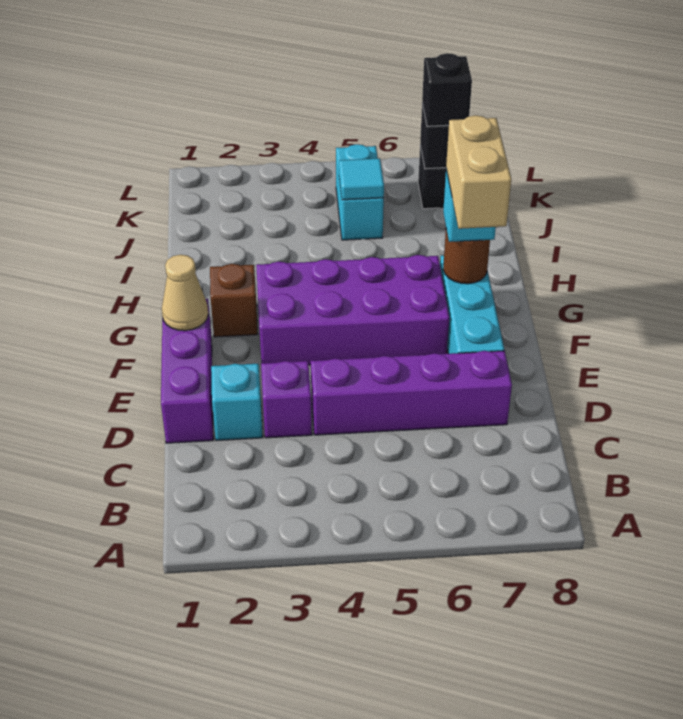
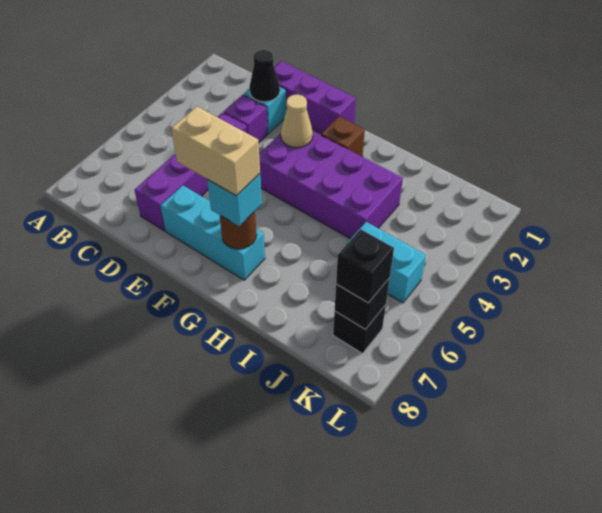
none -> black 1x1 cone [249,50,280,102]
tan 1x1 cone [162,255,208,331] -> tan 1x1 cone moved to [281,94,313,148]
purple 2x4 brick [256,255,449,365] -> purple 2x4 brick turned to [259,131,403,239]
cyan 1x1 tile [339,158,384,200] -> none

